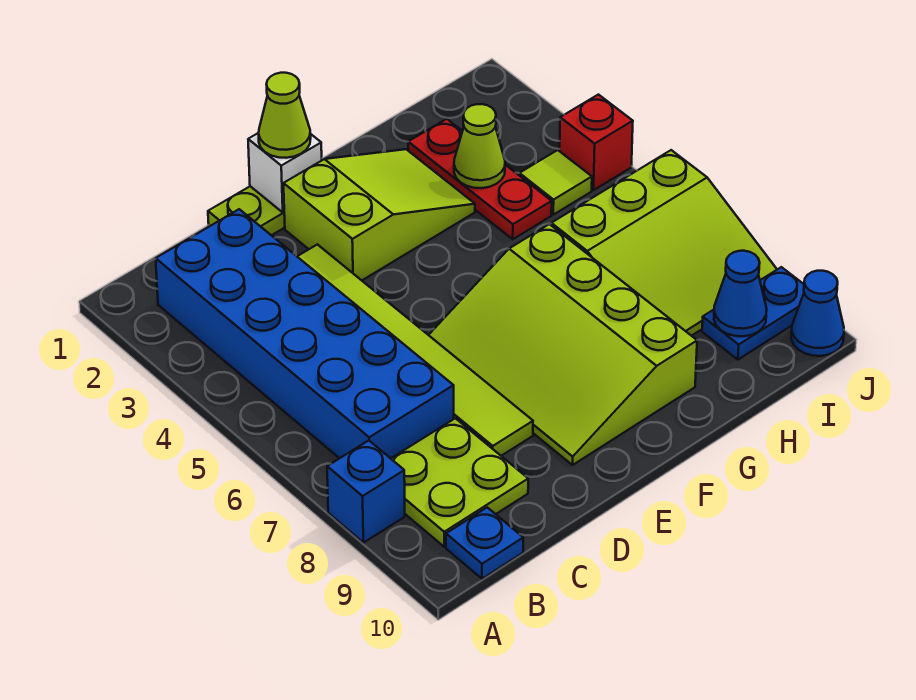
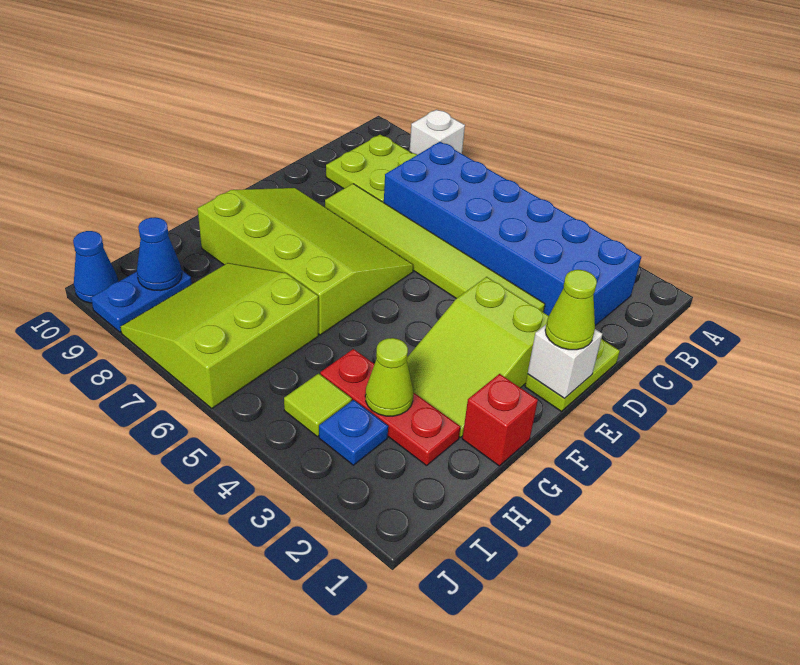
blue 1x1 brick [327,440,405,543] -> white 1x1 brick [410,109,465,155]
blue 1x1 plate [446,507,523,579] -> blue 1x1 plate moved to [319,400,388,465]
red 1x1 brick [560,95,633,190] -> red 1x1 brick moved to [462,374,538,466]

